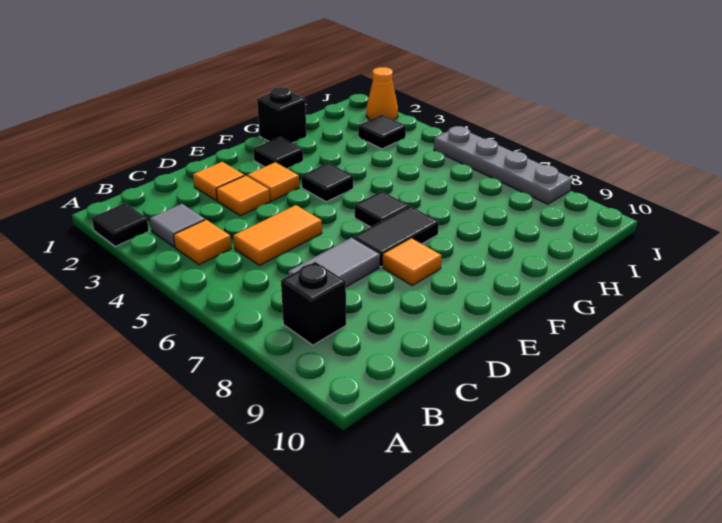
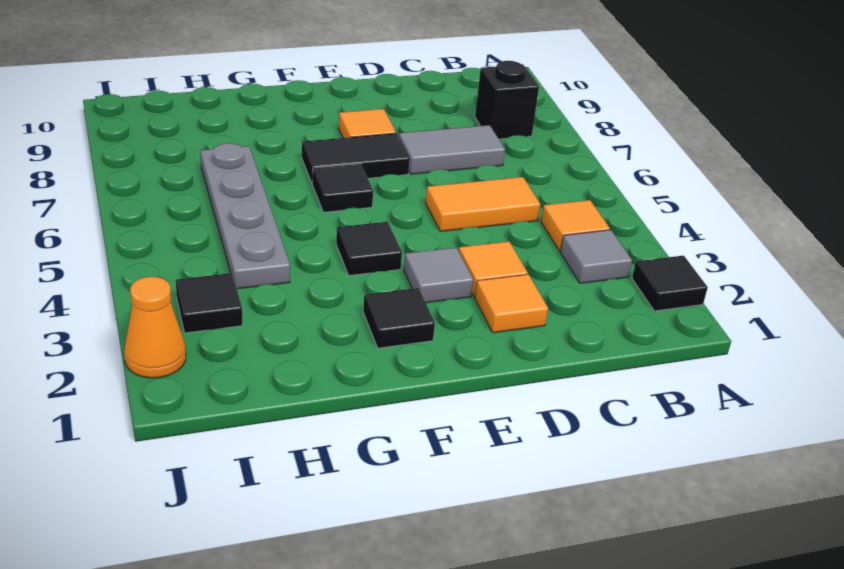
orange 1x1 tile [247,162,299,201] -> grey 1x1 tile [404,247,473,303]
black 1x1 brick [257,87,307,143] -> none
grey 1x4 plate [434,126,572,204] -> grey 1x4 plate moved to [200,143,290,289]

